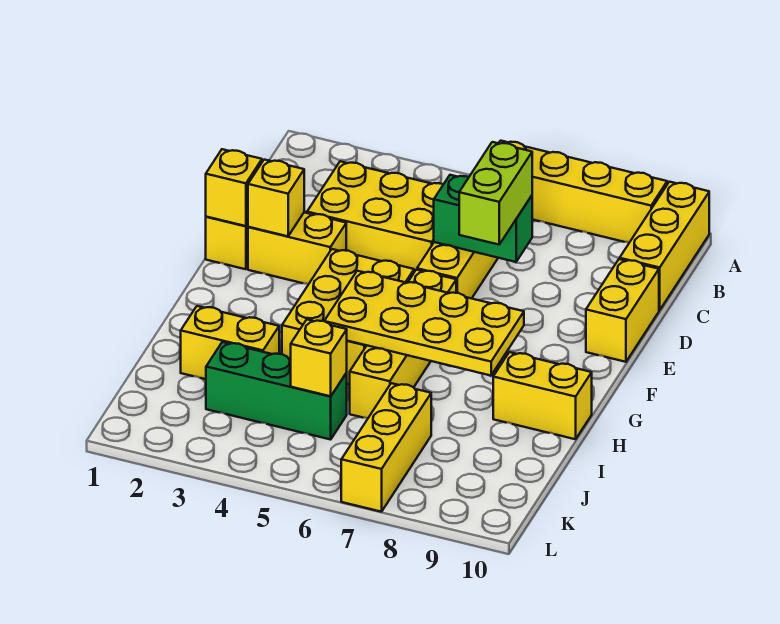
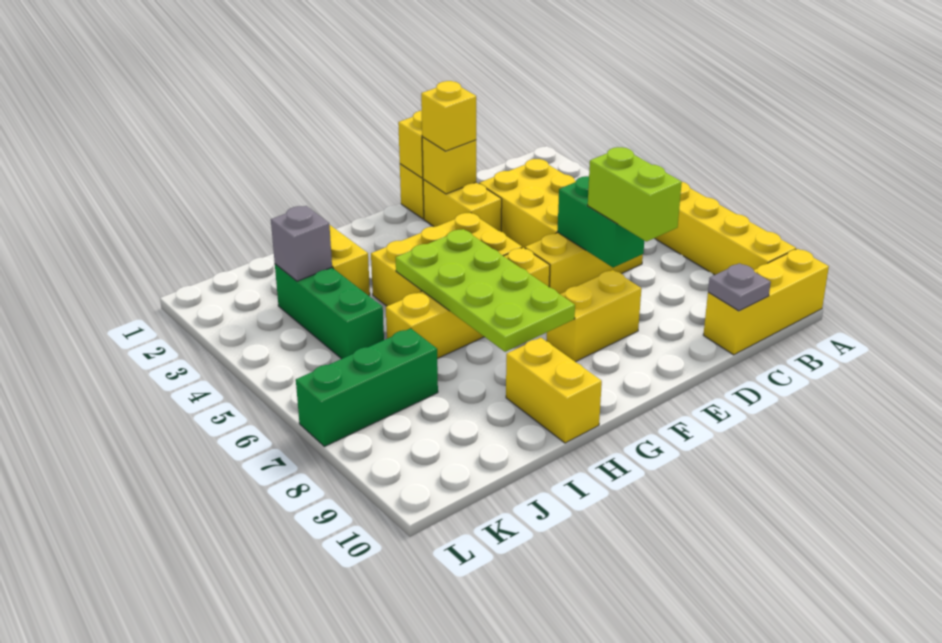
none -> grey 1x1 plate [708,263,771,311]
lime 1x2 brick [459,142,532,245] -> lime 1x2 brick turned to [588,147,682,242]
yellow 1x2 brick [586,259,659,362] -> yellow 1x2 brick moved to [547,270,641,362]
yellow 2x4 plate [325,271,524,376] -> lime 2x4 plate [395,229,575,352]
none -> grey 1x1 brick [271,206,332,281]
yellow 1x1 brick [291,320,347,396] -> yellow 1x1 brick moved to [421,81,476,151]
yellow 1x3 brick [341,383,431,512] -> green 1x3 brick [296,328,438,447]

